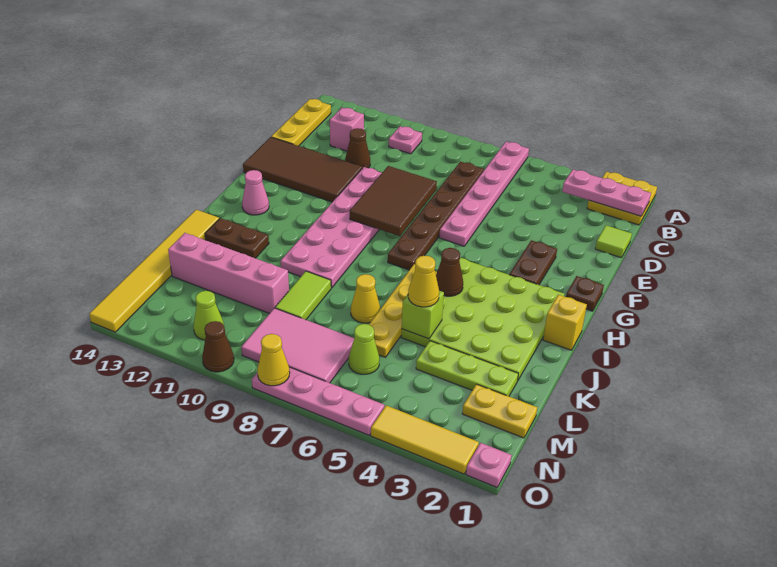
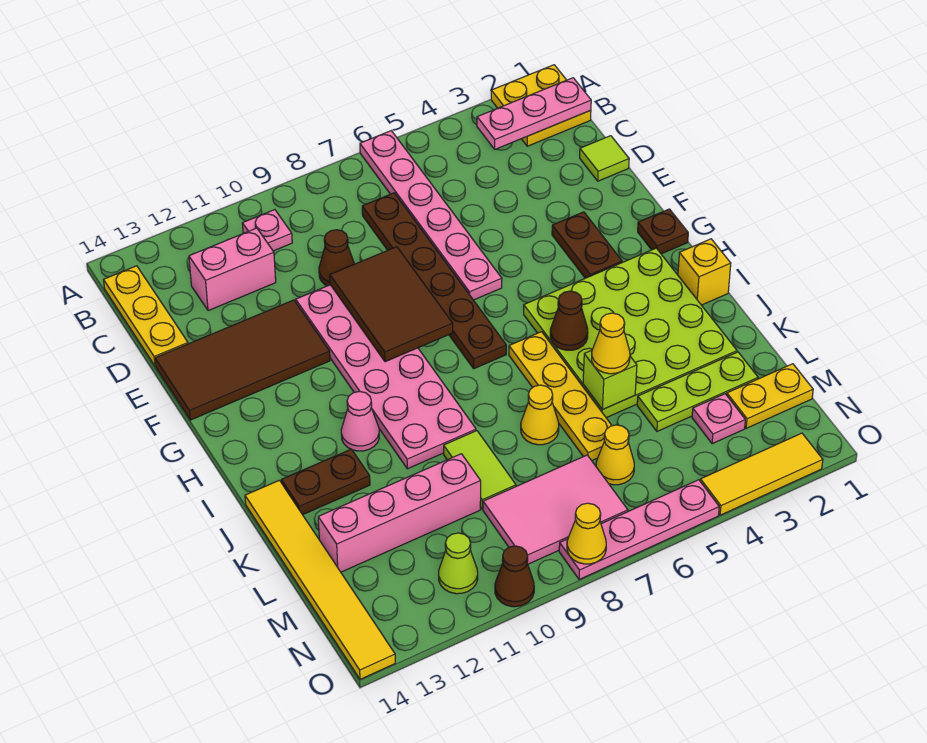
pink 1x1 brick [330,107,364,151] -> pink 1x2 brick [189,228,276,311]
brown 1x1 cone [345,128,370,168] -> brown 1x1 cone moved to [319,230,354,286]
pink 1x1 cone [242,170,269,215] -> pink 1x1 cone moved to [341,391,379,451]
lime 1x1 cone [349,324,379,374] -> yellow 1x1 cone [596,425,634,485]
pink 1x1 plate [466,443,511,487] -> pink 1x1 plate moved to [692,394,745,444]

